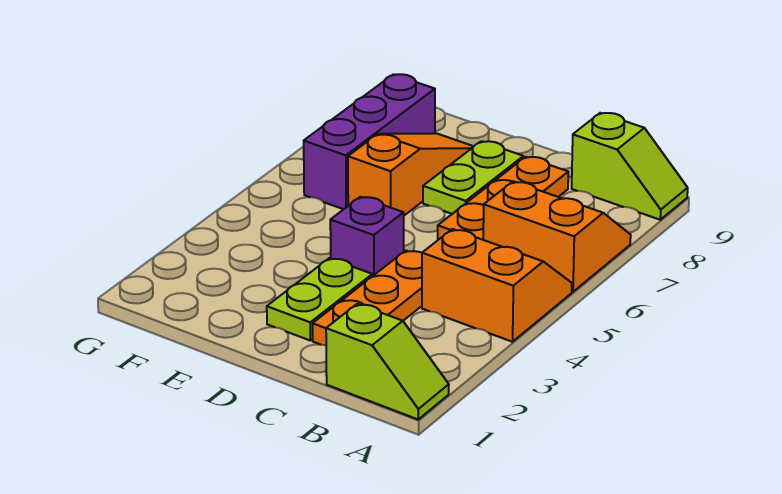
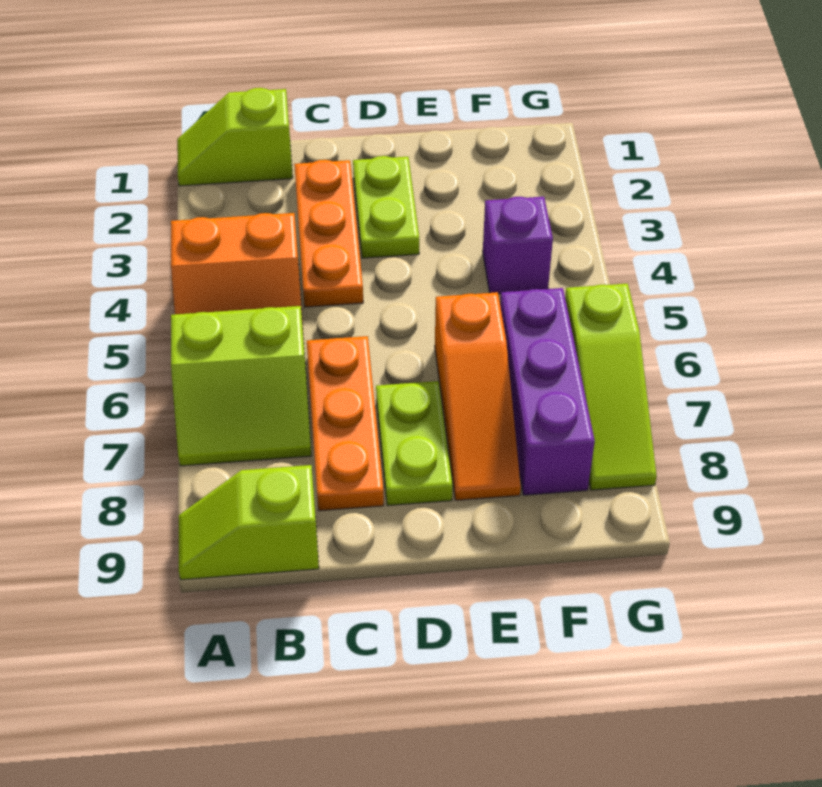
orange 2x2 slope [483,181,631,292] -> lime 2x2 slope [171,306,311,466]
purple 1x1 brick [330,197,404,276] -> purple 1x1 brick moved to [483,197,553,294]
none -> lime 1x3 slope [565,284,657,490]

